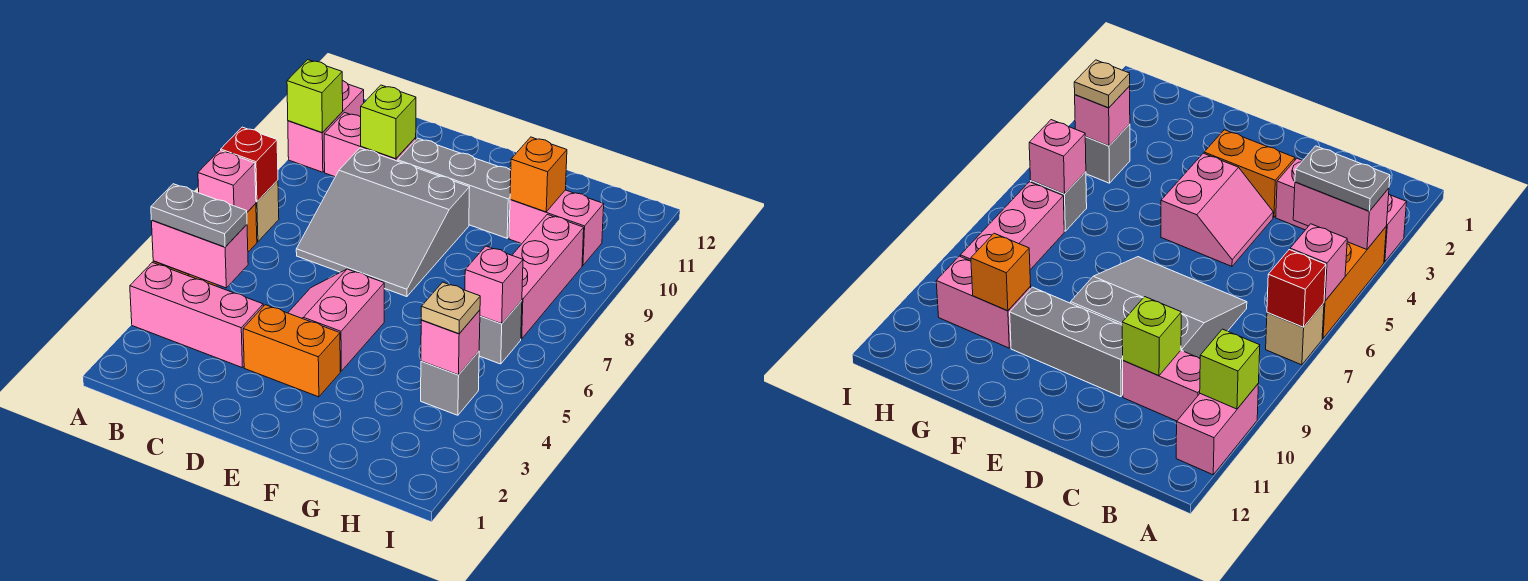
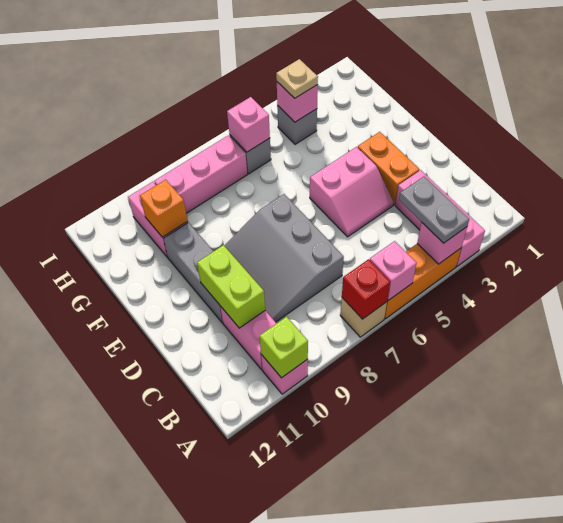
pink 1x2 brick [152,220,248,288] -> pink 1x1 brick [417,222,467,264]
pink 1x2 brick [288,80,364,172] -> pink 1x1 brick [261,354,308,394]
grey 3x3 slope [296,148,470,297] -> grey 3x3 slope turned to [224,194,344,322]
lime 1x1 brick [361,85,416,159] -> lime 1x2 brick [197,245,265,328]

